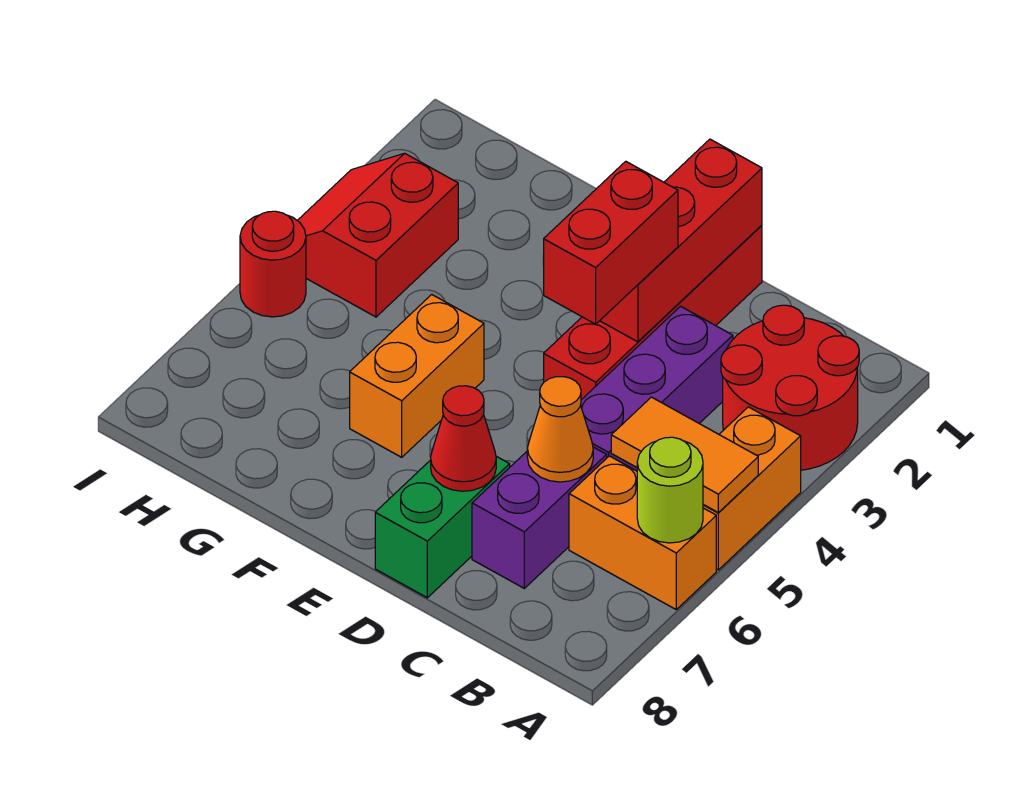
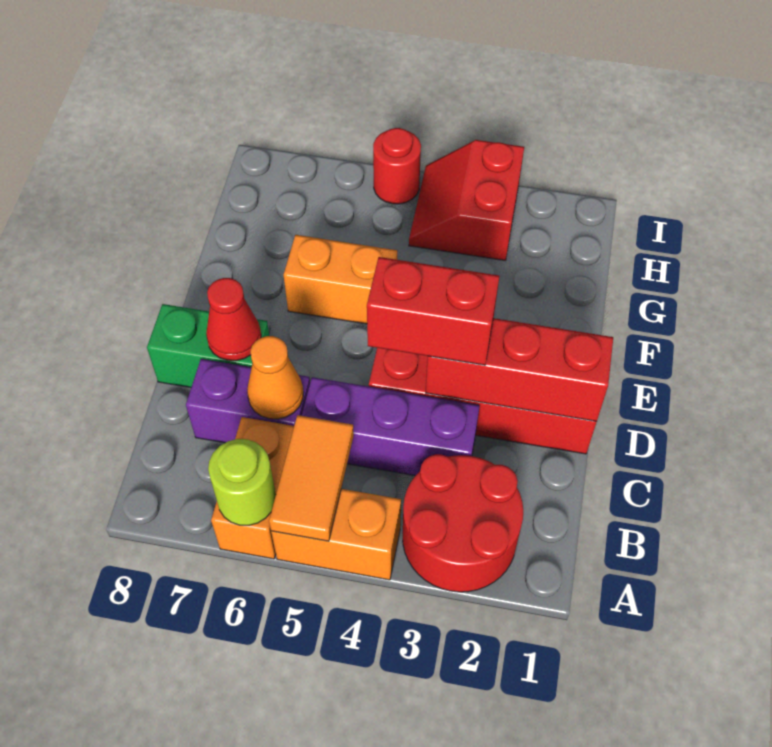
red 2x2 slope [297,153,458,317] -> red 2x2 slope turned to [409,140,524,261]

